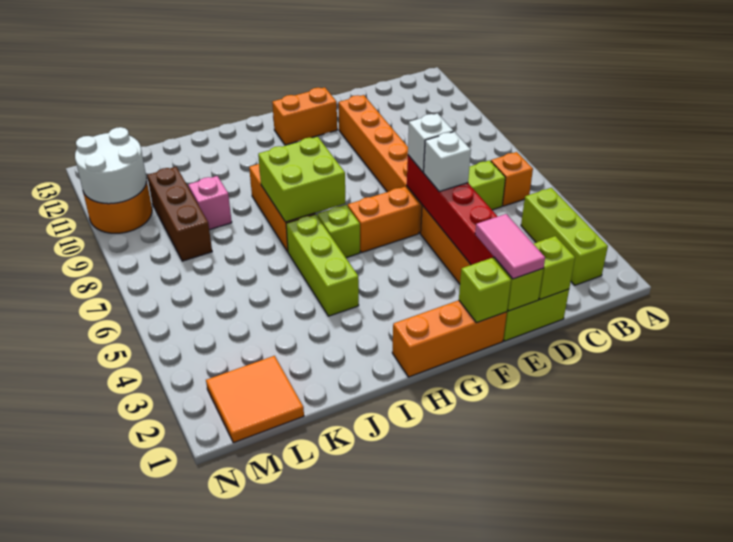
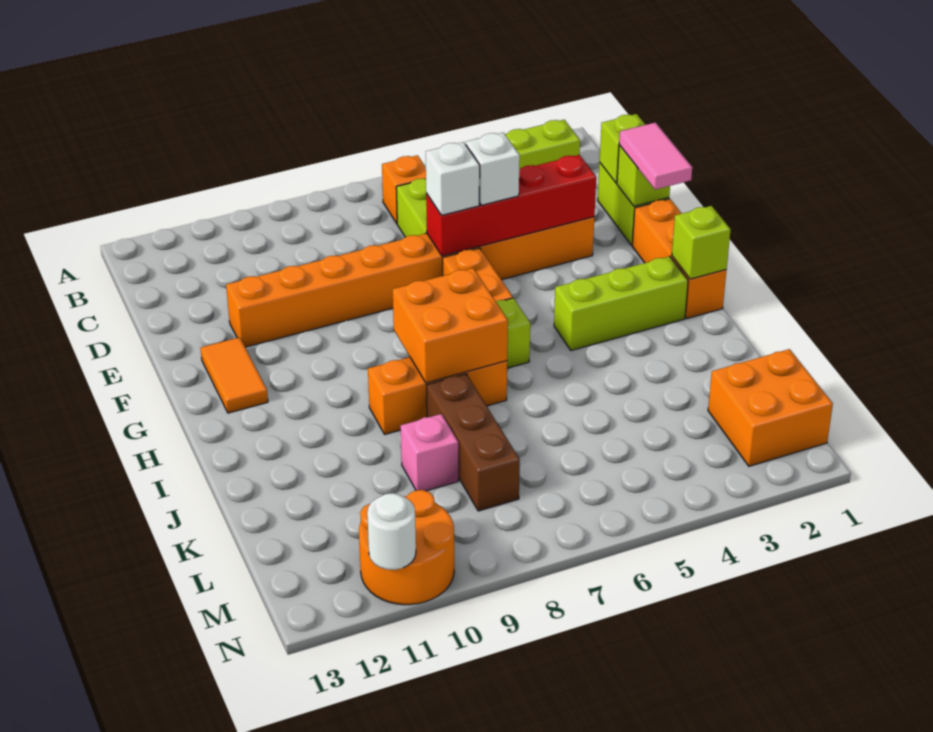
pink 1x2 tile [475,214,545,279] -> pink 1x2 tile turned to [619,123,692,190]
lime 1x1 brick [459,258,511,323] -> lime 1x1 brick moved to [672,206,731,279]
orange 1x2 brick [272,87,337,145] -> orange 1x2 tile [200,337,268,413]
lime 2x2 brick [258,137,345,222] -> orange 2x2 brick [393,268,508,383]
lime 1x3 brick [286,214,359,316] -> lime 1x3 brick moved to [554,256,688,351]
orange 2x2 tile [206,356,304,443] -> orange 2x2 brick [708,349,833,466]
brown 1x3 brick [147,167,212,261] -> brown 1x3 brick turned to [427,374,520,511]
white 2x2 round brick [75,127,147,204] -> white 1x1 round brick [367,493,416,570]

